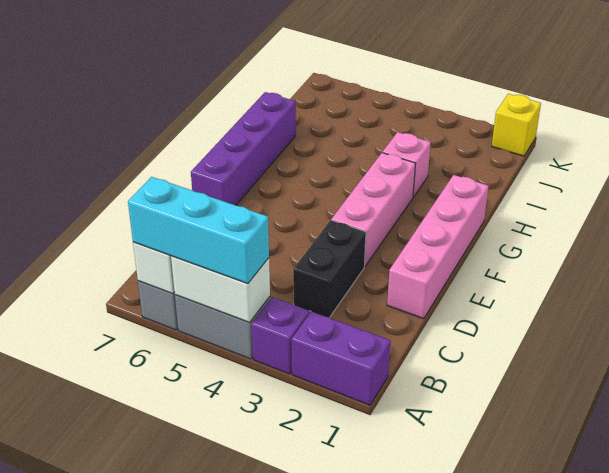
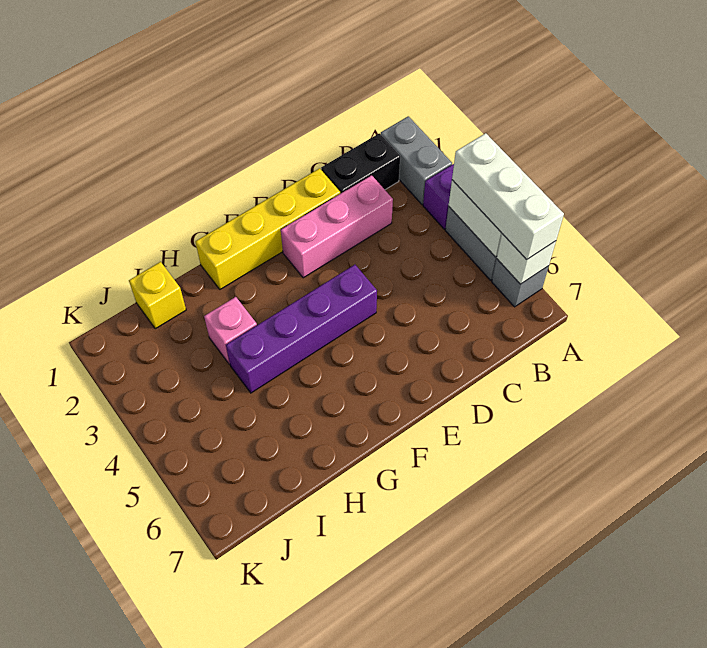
purple 1x2 brick [291,311,391,405] -> grey 1x2 brick [381,116,452,204]
cyan 1x3 brick [128,177,269,284] -> white 1x3 brick [452,133,564,260]
black 1x2 brick [293,220,366,318] -> black 1x2 brick moved to [321,133,400,194]
pink 1x4 brick [387,175,489,319] -> yellow 1x4 brick [195,168,340,289]
pink 1x3 brick [331,153,415,266] -> pink 1x3 brick moved to [281,175,393,278]
purple 1x4 brick [191,92,296,205] -> purple 1x4 brick moved to [226,265,377,393]
yellow 1x1 brick [492,94,541,156] -> yellow 1x1 brick moved to [129,262,186,329]

